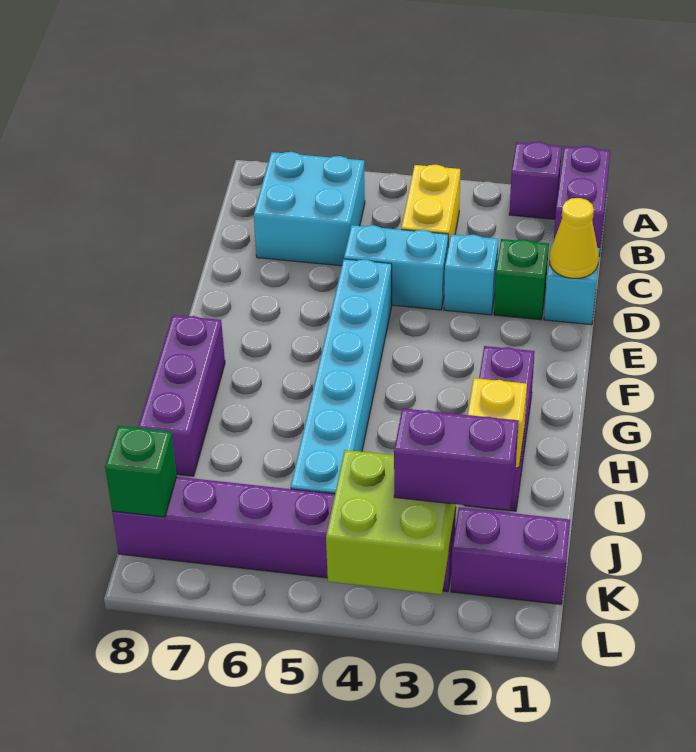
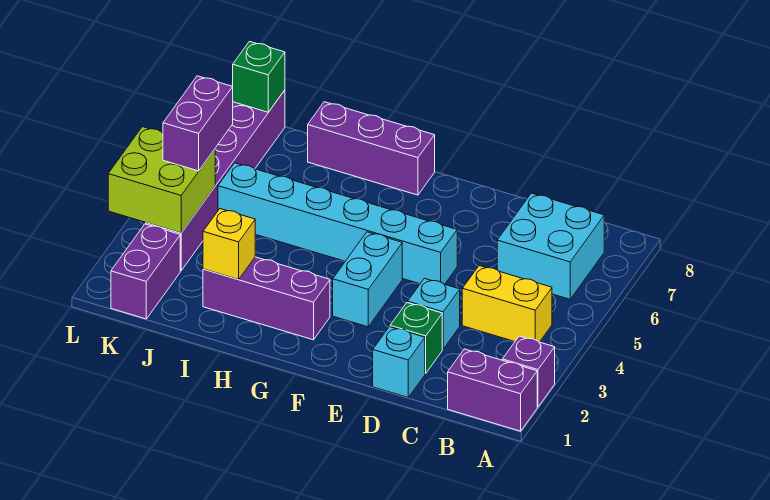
yellow 1x1 cone [549,198,599,278] -> none
cyan 1x2 brick [344,225,448,310] -> cyan 1x2 brick moved to [333,232,402,327]
purple 1x2 brick [394,408,519,510] -> purple 1x2 brick moved to [163,76,233,171]

